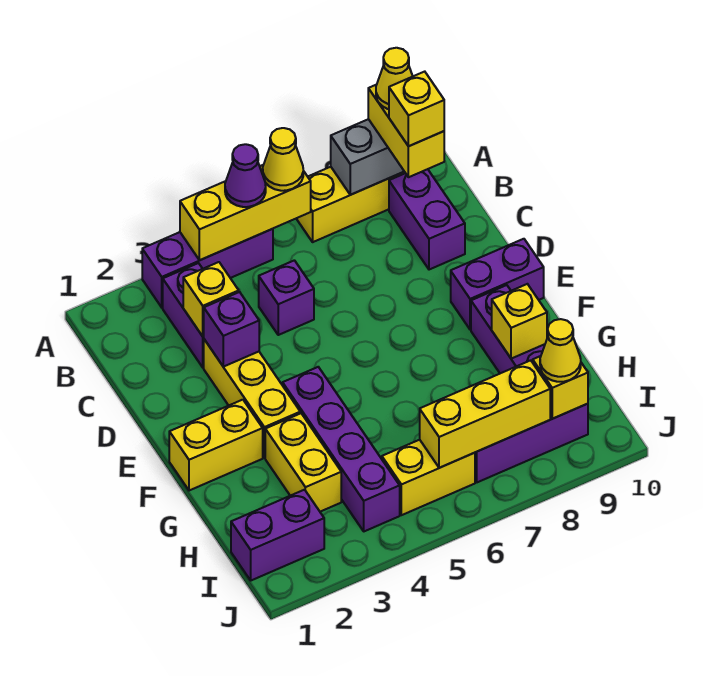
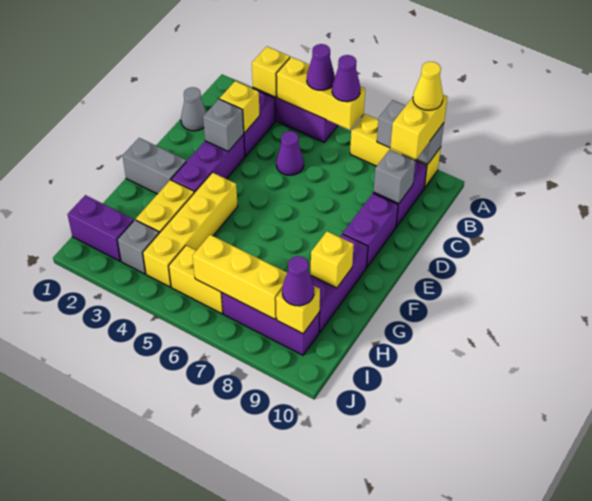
yellow 1x1 cone [263,128,303,191] -> purple 1x1 cone [332,55,360,102]
yellow 1x1 brick [389,72,444,146] -> yellow 1x1 brick moved to [252,46,290,97]
none -> grey 1x1 cone [181,87,206,131]
purple 1x1 brick [259,260,314,335] -> purple 1x1 cone [276,131,304,175]
none -> grey 1x1 brick [374,150,415,204]
yellow 1x3 brick [204,339,300,458] -> purple 1x3 brick [171,135,245,193]
purple 1x1 brick [204,292,259,367] -> grey 1x1 brick [203,99,244,151]
purple 1x2 brick [451,239,544,330] -> purple 1x2 brick turned to [343,193,398,267]
yellow 1x2 brick [169,400,263,491] -> grey 1x2 brick [123,138,186,194]
purple 1x4 brick [283,367,400,531] -> yellow 1x4 brick [143,172,238,287]
none -> grey 1x1 brick [117,220,159,274]
yellow 1x1 cone [540,319,581,382] -> purple 1x1 cone [282,256,314,306]

